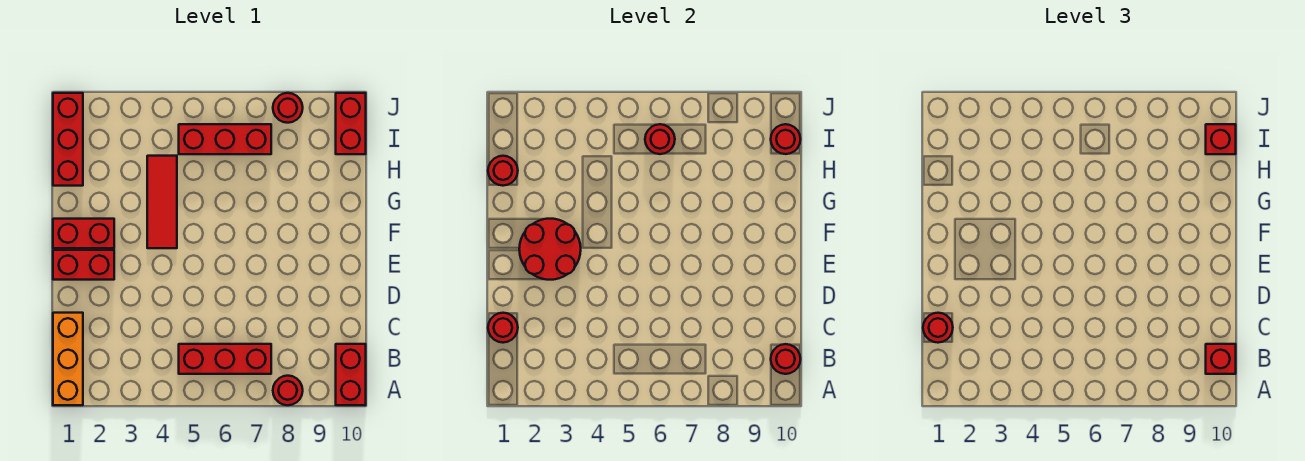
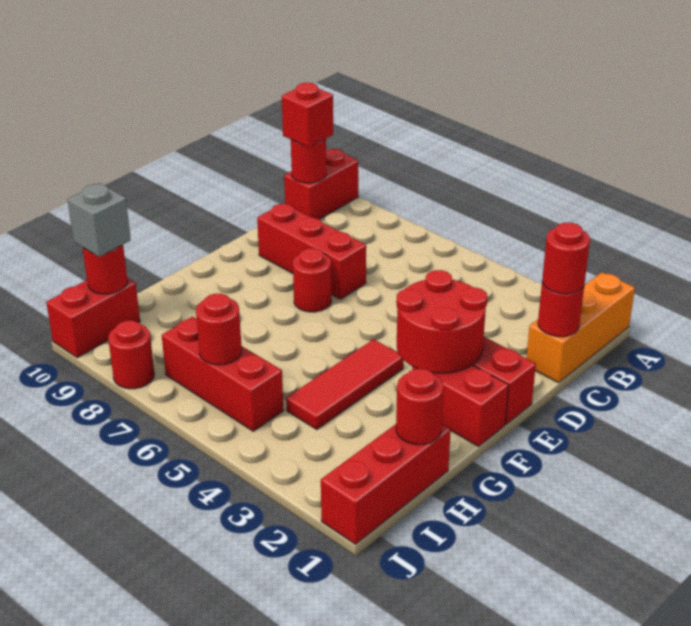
red 1x1 round brick [273,376,303,405] -> red 1x1 round brick moved to [293,248,331,312]
red 1x3 brick [179,344,271,374] -> red 1x3 brick moved to [257,203,366,299]
red 1x1 brick [1206,124,1236,154] -> grey 1x1 brick [67,184,131,257]

